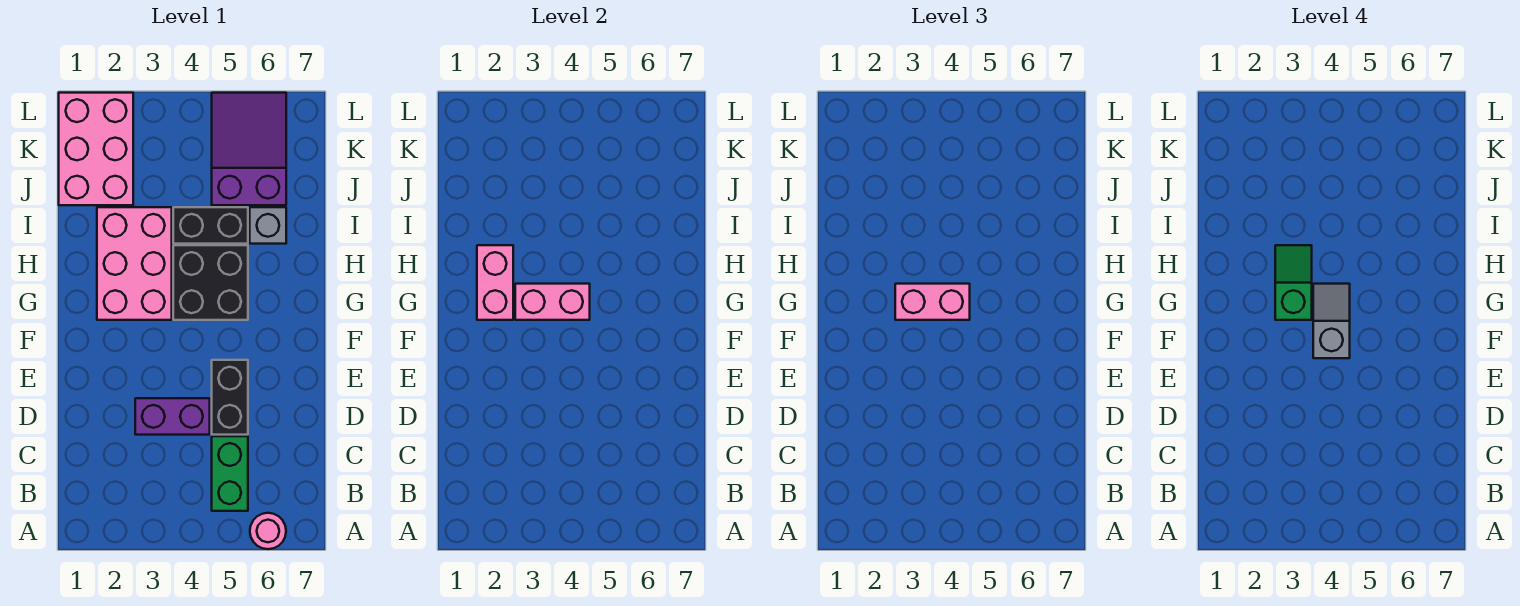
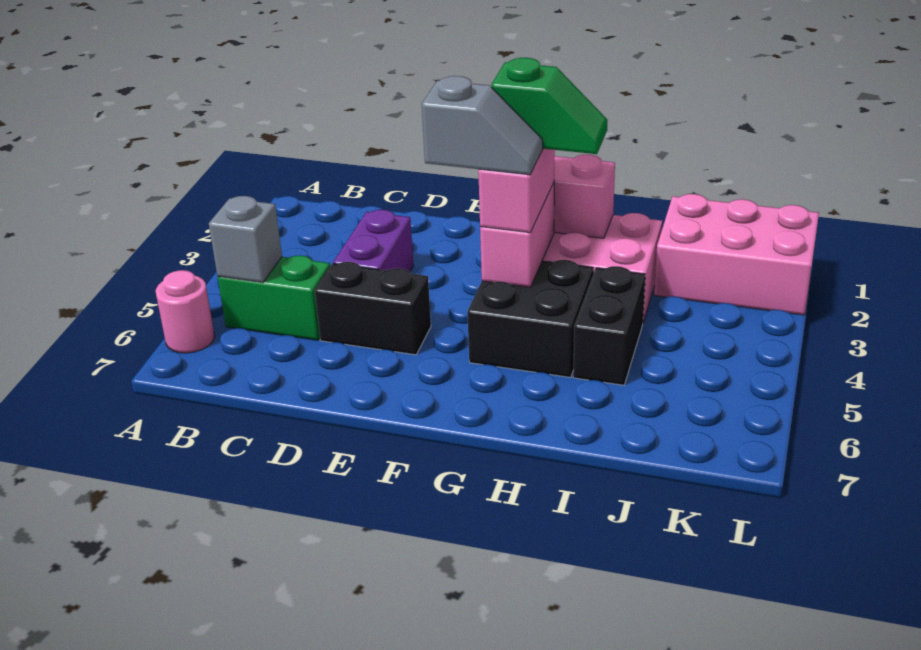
grey 1x1 brick [250,207,286,244] -> grey 1x1 brick moved to [209,196,282,282]
purple 2x3 slope [212,93,286,205] -> none

